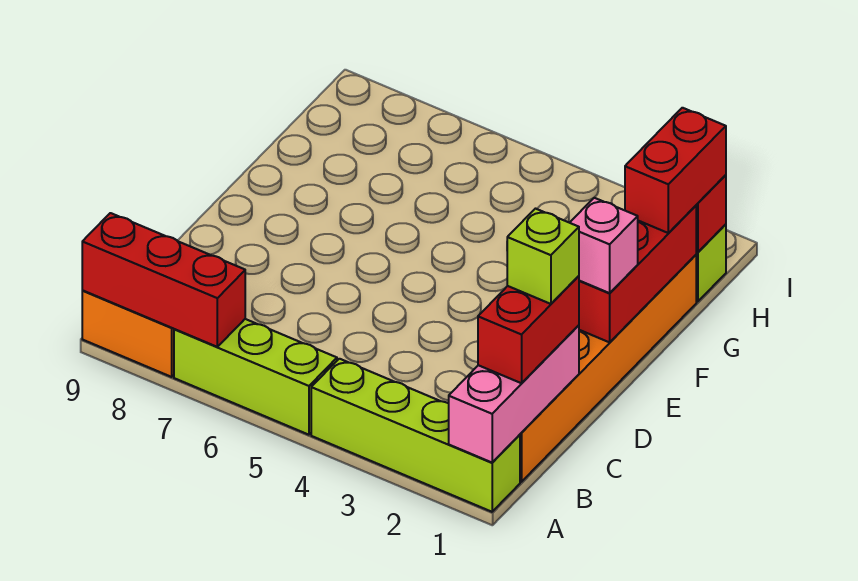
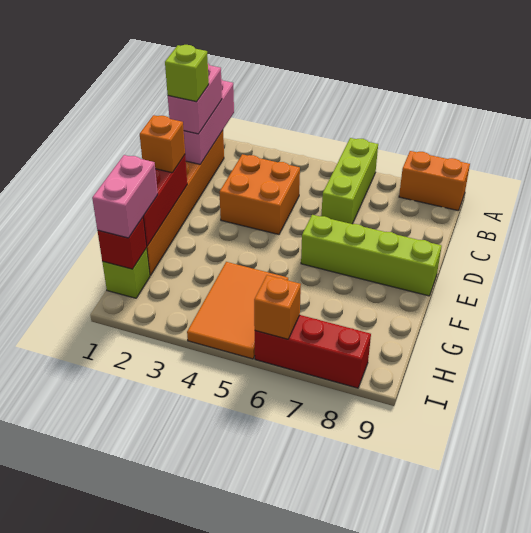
lime 1x4 brick [311,359,520,512] -> lime 1x4 brick moved to [301,215,442,296]
lime 1x3 brick [174,319,337,435] -> lime 1x3 brick turned to [321,138,378,224]
red 1x3 brick [82,213,245,347] -> red 1x3 brick moved to [255,315,371,388]
red 1x2 brick [478,276,579,383] -> pink 1x2 brick [168,64,222,134]
none -> orange 2x2 brick [220,154,300,234]
pink 1x1 brick [570,198,638,293] -> orange 1x1 brick [140,115,185,173]
red 1x2 brick [625,108,726,233] -> pink 1x2 brick [92,155,158,238]
none -> orange 2x3 tile [187,262,288,359]
none -> orange 1x1 brick [254,275,301,339]

